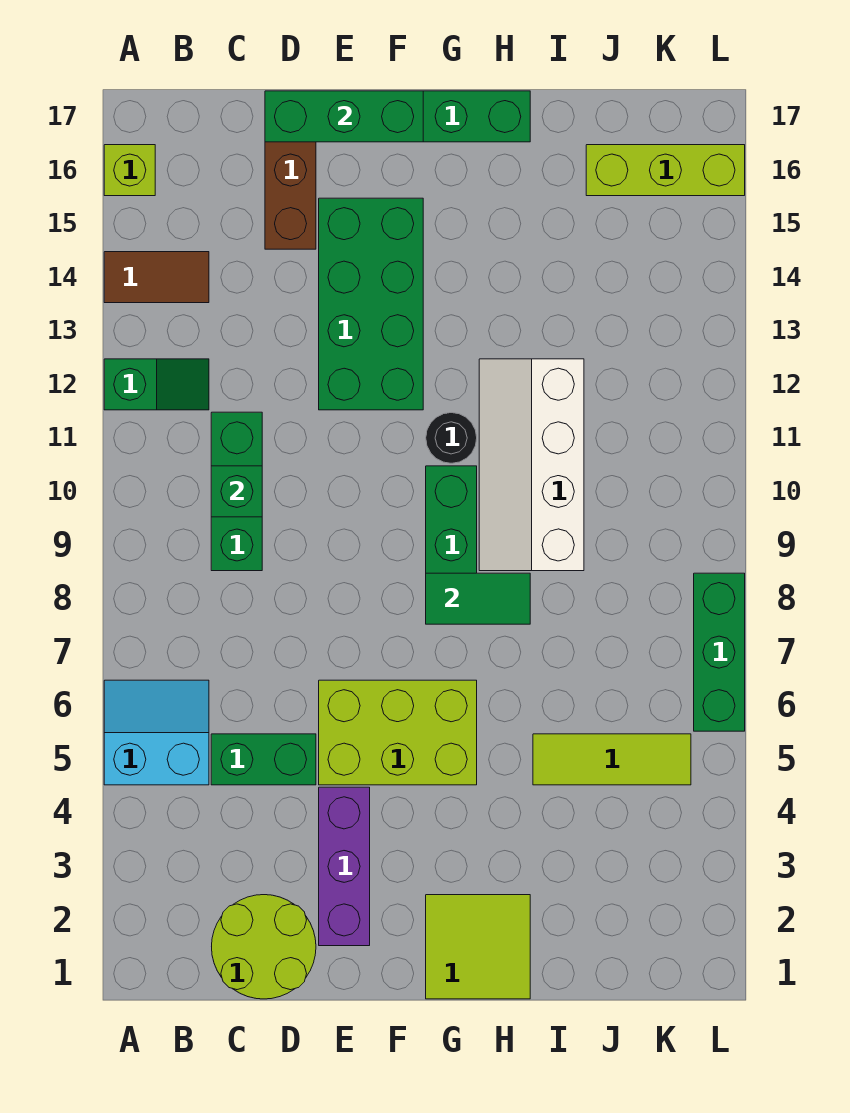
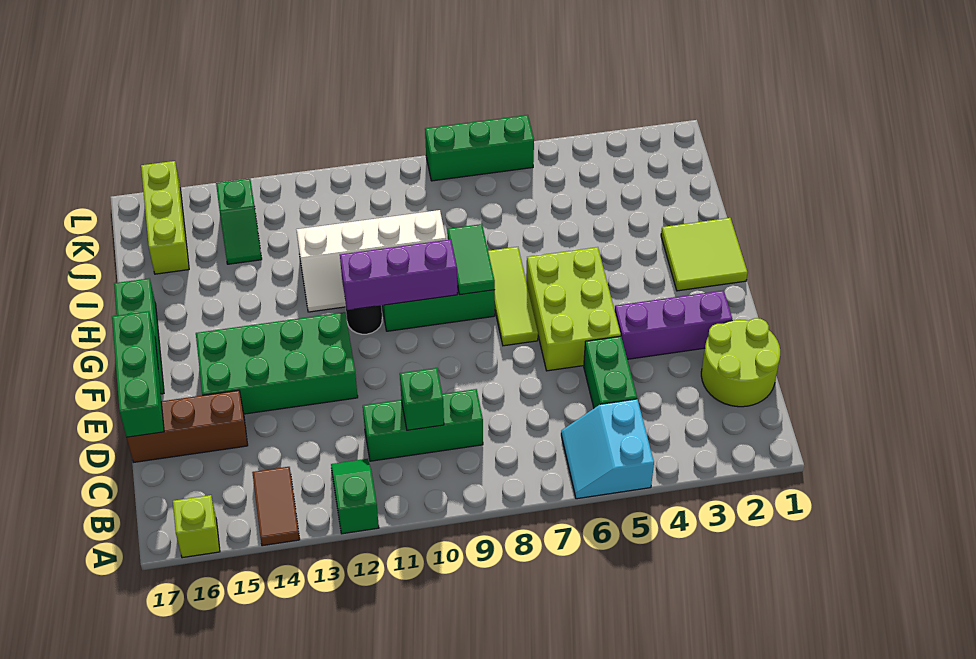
none -> purple 1x3 brick [340,239,457,310]
lime 1x3 tile [533,734,691,785] -> lime 1x3 tile moved to [488,247,538,346]
none -> green 1x2 slope [216,179,262,264]

